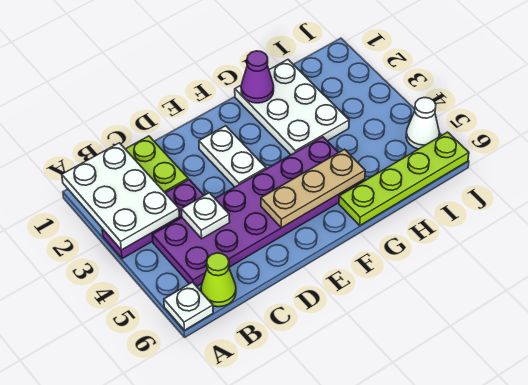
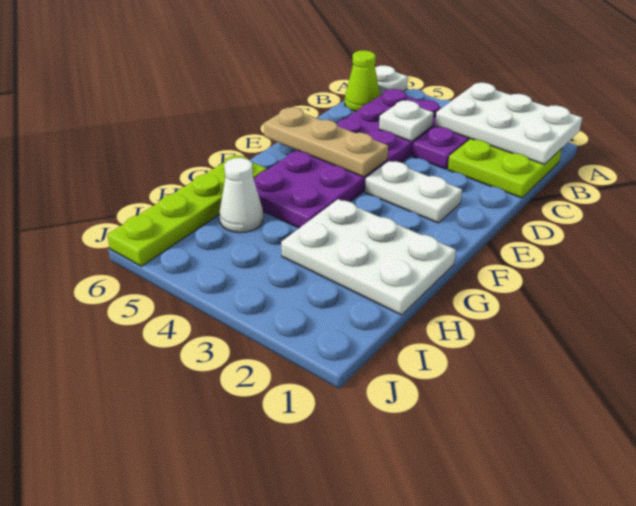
tan 1x3 plate [261,149,365,228] -> tan 1x3 plate turned to [264,107,388,177]
purple 1x1 cone [241,51,274,103] -> none
white 1x1 cone [406,98,439,149] -> white 1x1 cone moved to [220,158,263,233]

